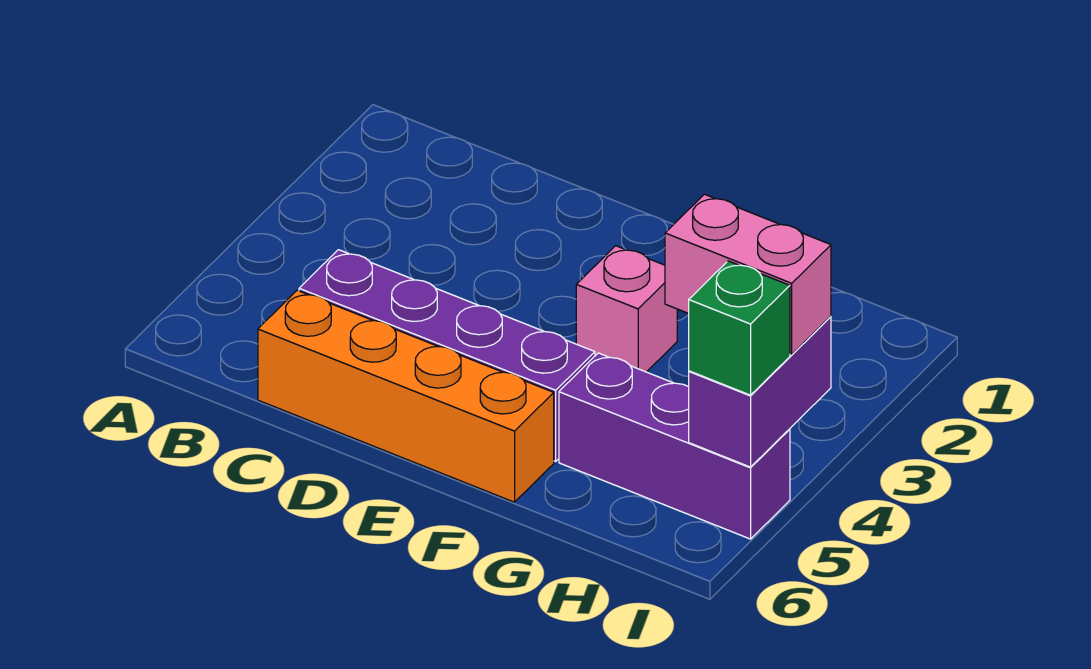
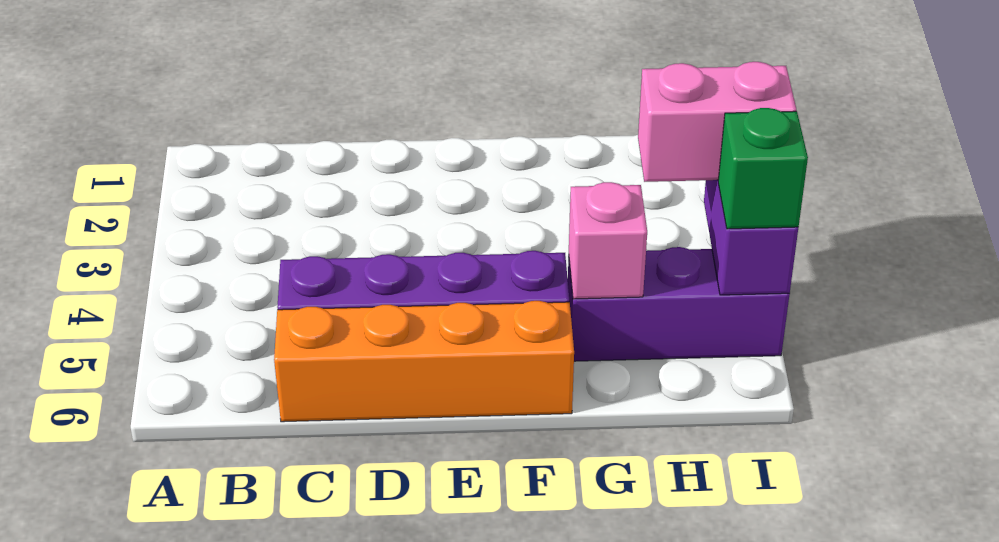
pink 1x1 brick [576,246,677,372] -> pink 1x1 brick moved to [569,182,647,299]

